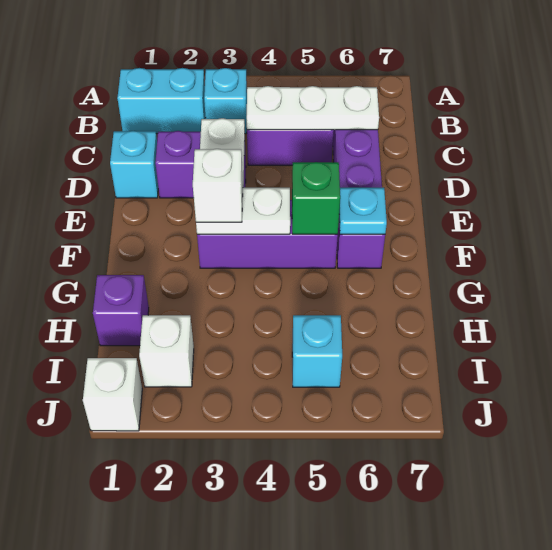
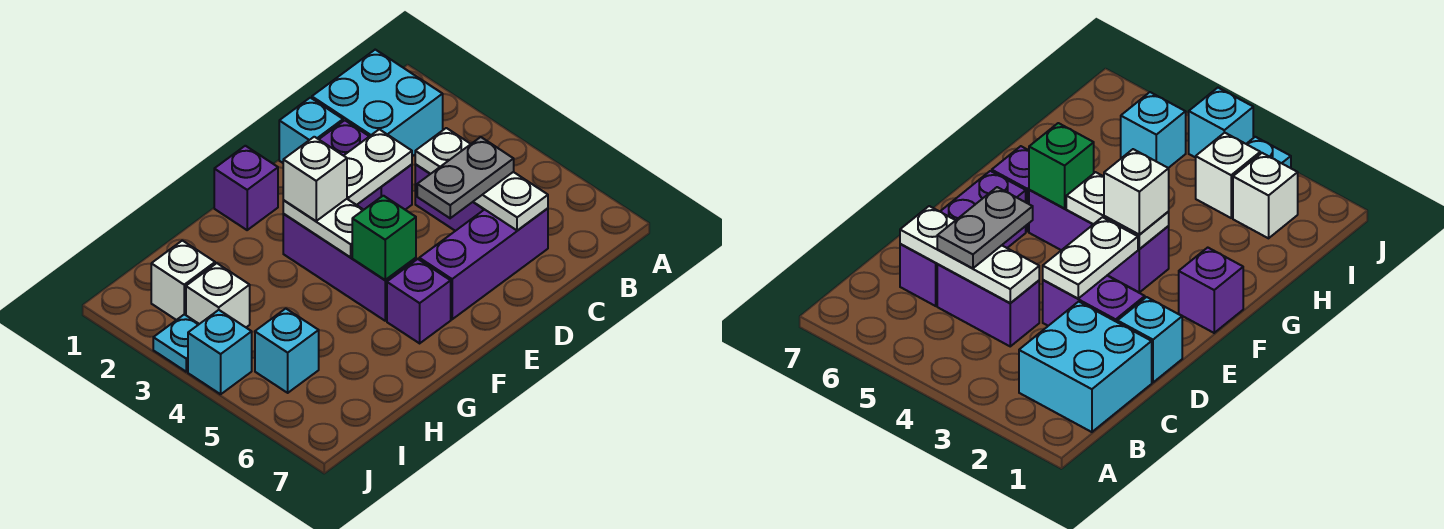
cyan 1x2 brick [117,68,206,134] -> cyan 2x2 brick [312,50,443,156]
cyan 1x1 brick [204,68,247,134] -> cyan 1x1 brick moved to [188,310,252,394]
none -> grey 1x2 plate [417,137,514,218]
cyan 1x1 plate [339,188,387,234] -> cyan 1x1 plate moved to [153,314,199,372]
purple 1x1 brick [93,275,149,346] -> purple 1x1 brick moved to [214,146,278,230]
white 1x1 brick [83,358,142,431] -> white 1x1 brick moved to [186,263,250,327]

